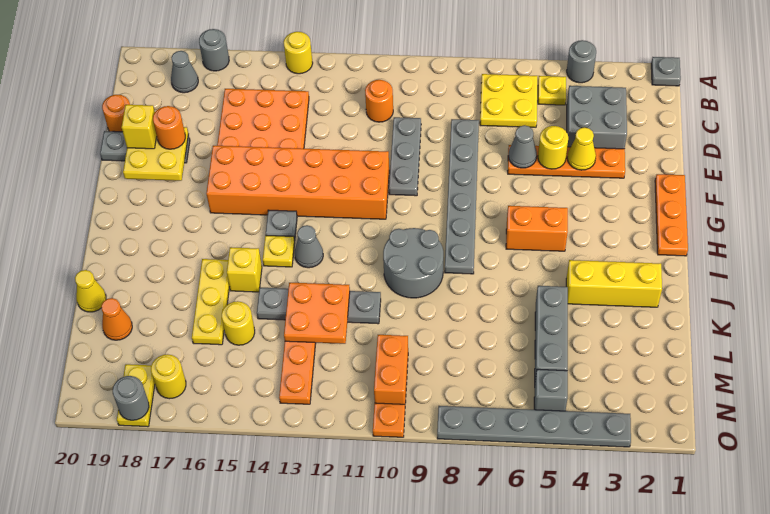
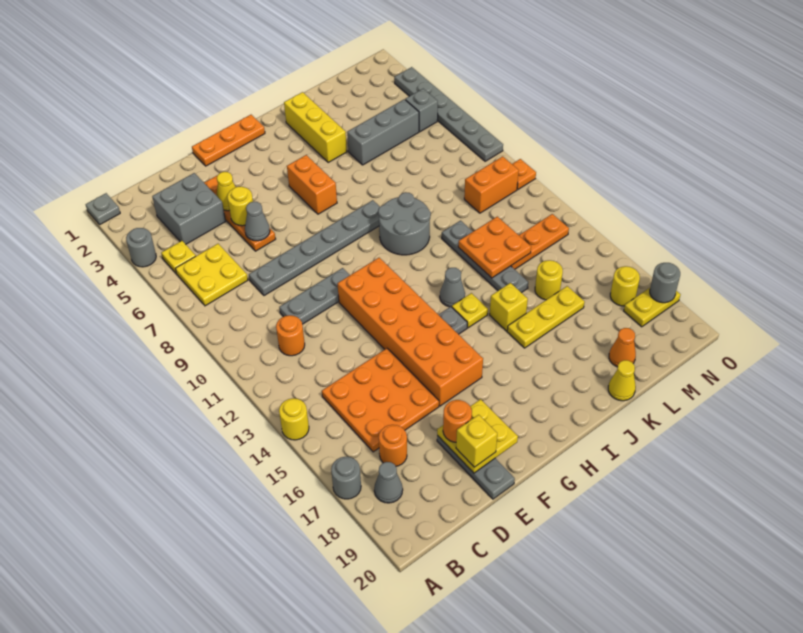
orange 1x1 round brick [102,95,130,132] -> orange 1x1 round brick moved to [379,425,407,466]

